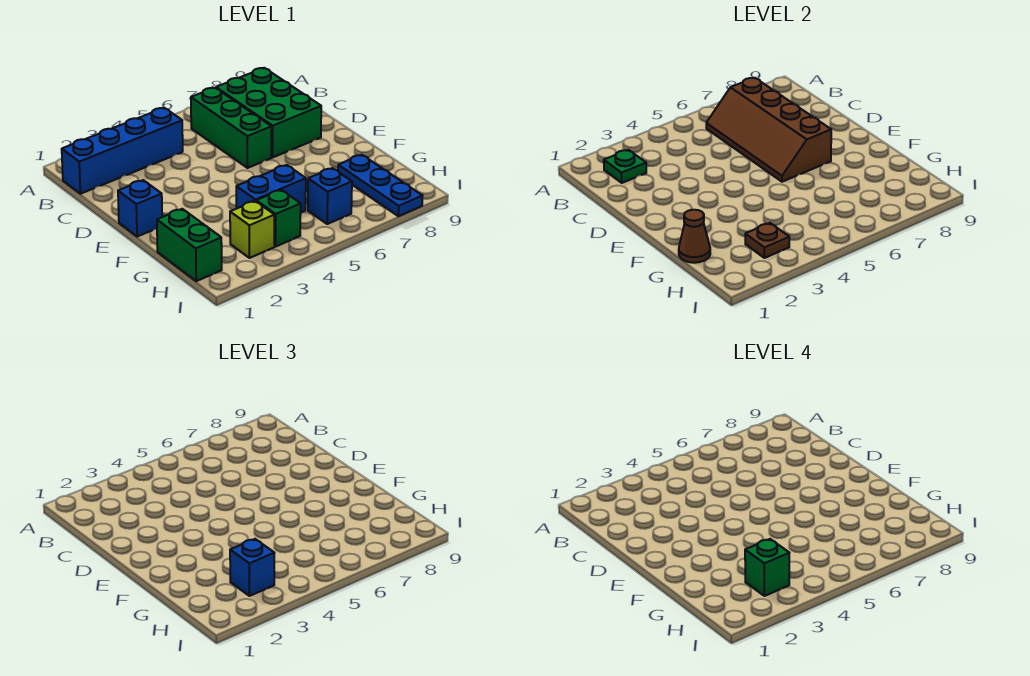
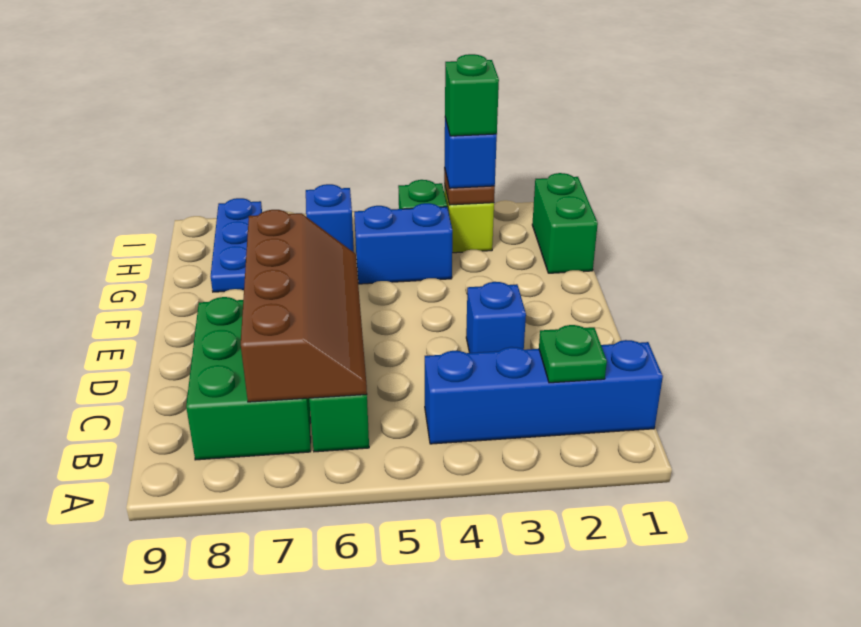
blue 1x1 brick [118,180,162,237] -> blue 1x1 brick moved to [466,282,526,353]
brown 1x1 cone [679,210,710,263] -> none

